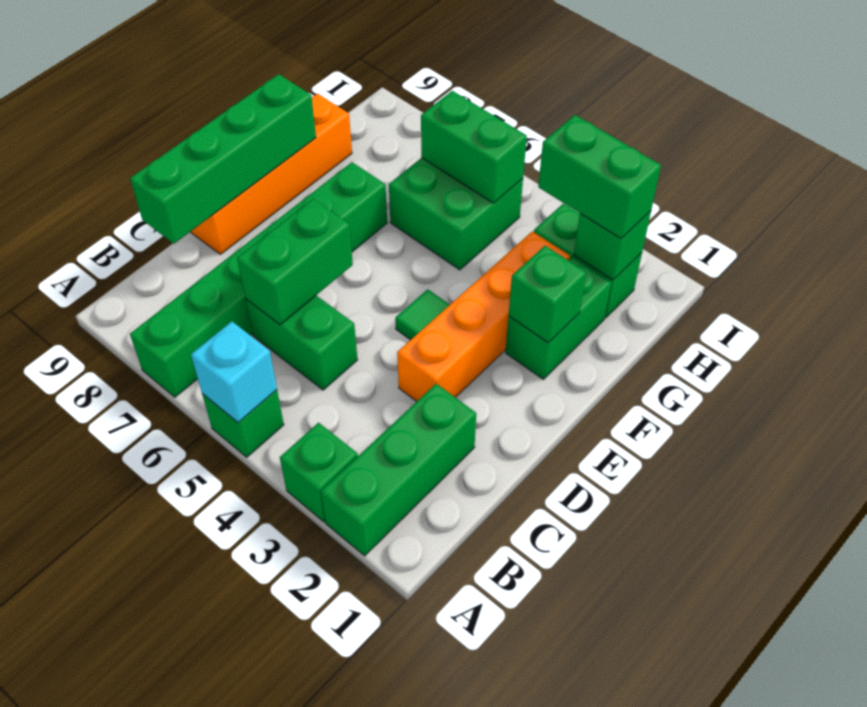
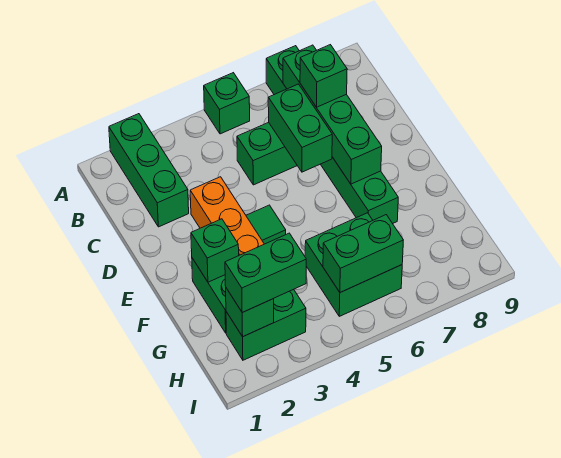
green 1x1 brick [280,423,358,522] -> green 1x1 brick moved to [300,45,347,107]
cyan 1x1 brick [191,322,277,422] -> none
green 1x4 brick [130,74,316,244] -> green 1x4 brick moved to [283,45,382,184]
orange 1x4 brick [191,94,352,254] -> none

